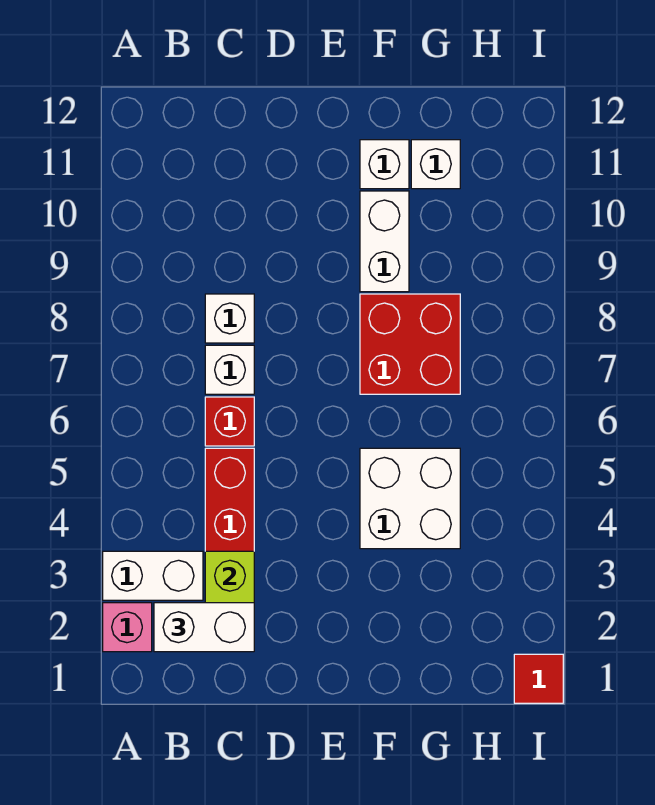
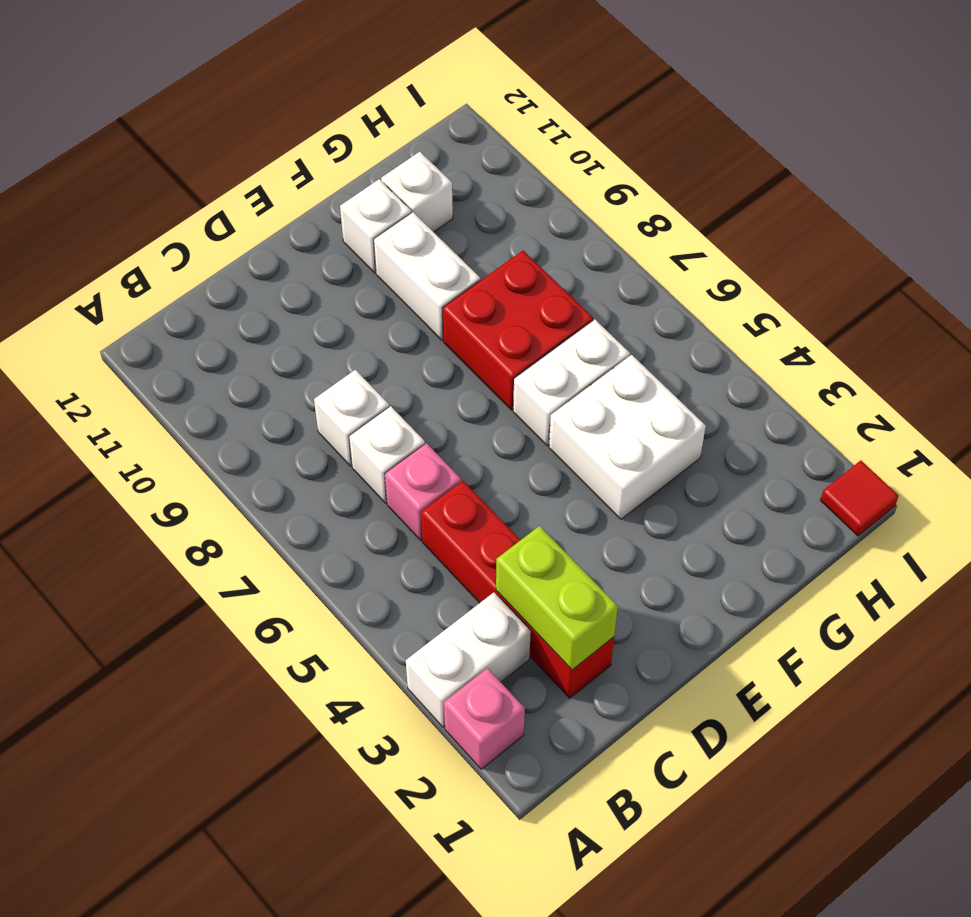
white 1x2 brick [154,603,254,652] -> white 1x2 brick moved to [513,319,630,446]
red 1x1 brick [205,397,254,446] -> pink 1x1 brick [385,443,461,541]

